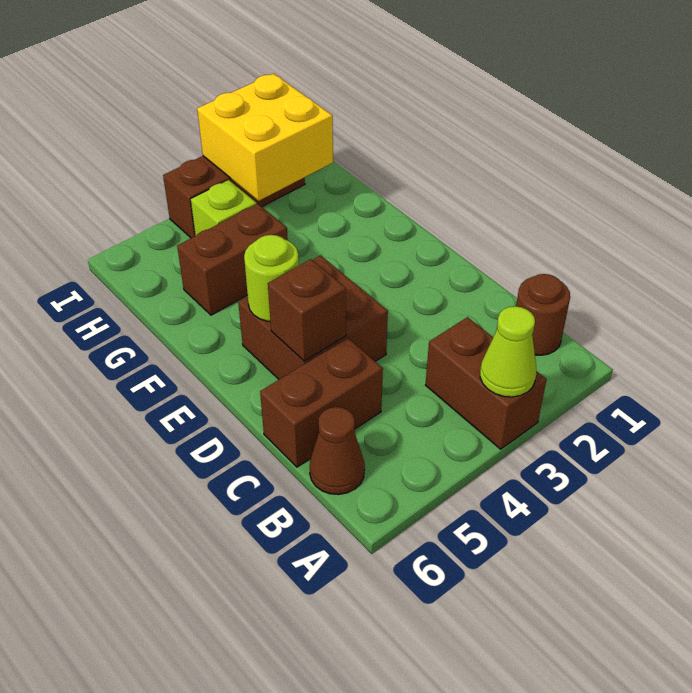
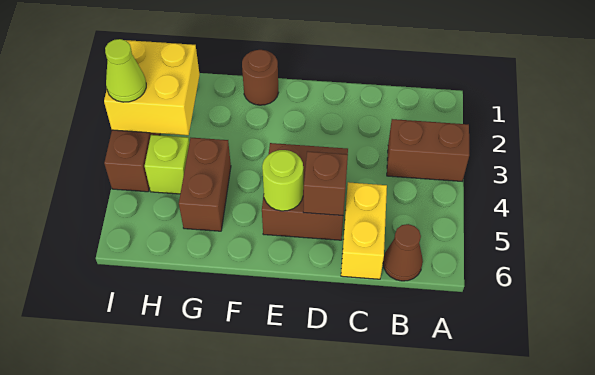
lime 1x1 cone [480,306,536,397] -> lime 1x1 cone moved to [105,39,146,102]
brown 1x1 round brick [516,274,570,355] -> brown 1x1 round brick moved to [242,50,278,105]
brown 1x2 brick [260,338,383,467] -> yellow 1x2 brick [341,182,387,279]

